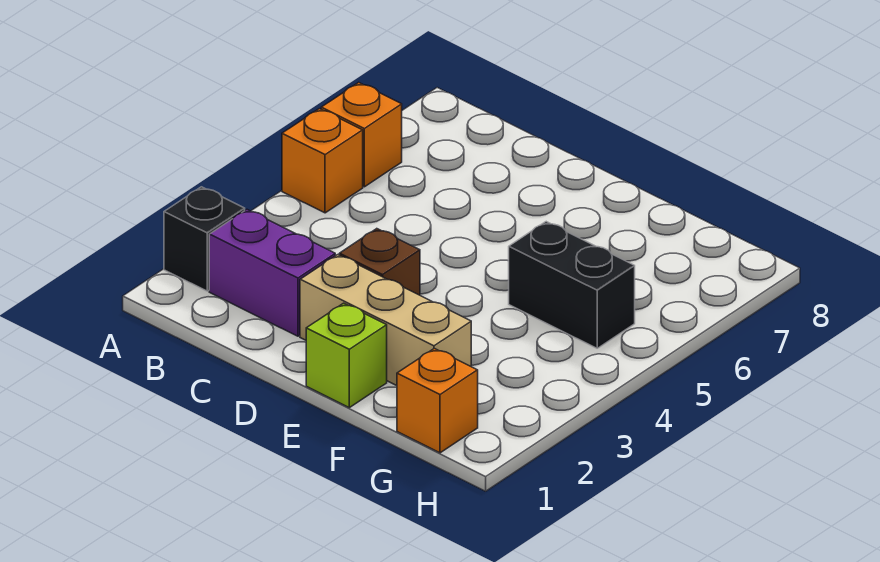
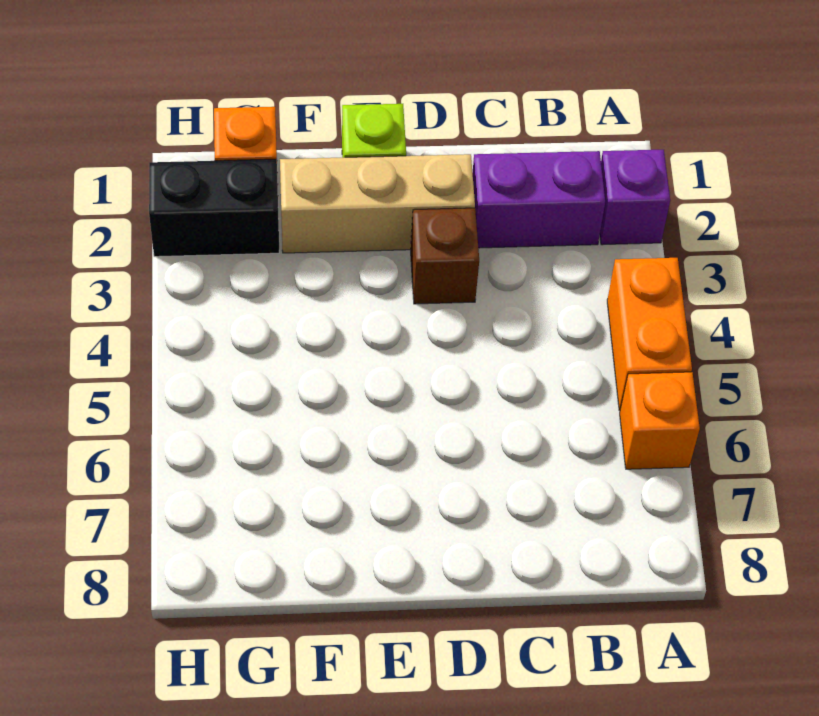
black 1x1 brick [164,187,245,291] -> purple 1x1 brick [600,150,670,245]
orange 1x1 brick [282,109,363,213] -> orange 1x2 brick [607,258,692,411]
black 1x2 brick [509,222,635,348] -> black 1x2 brick moved to [149,159,279,257]

